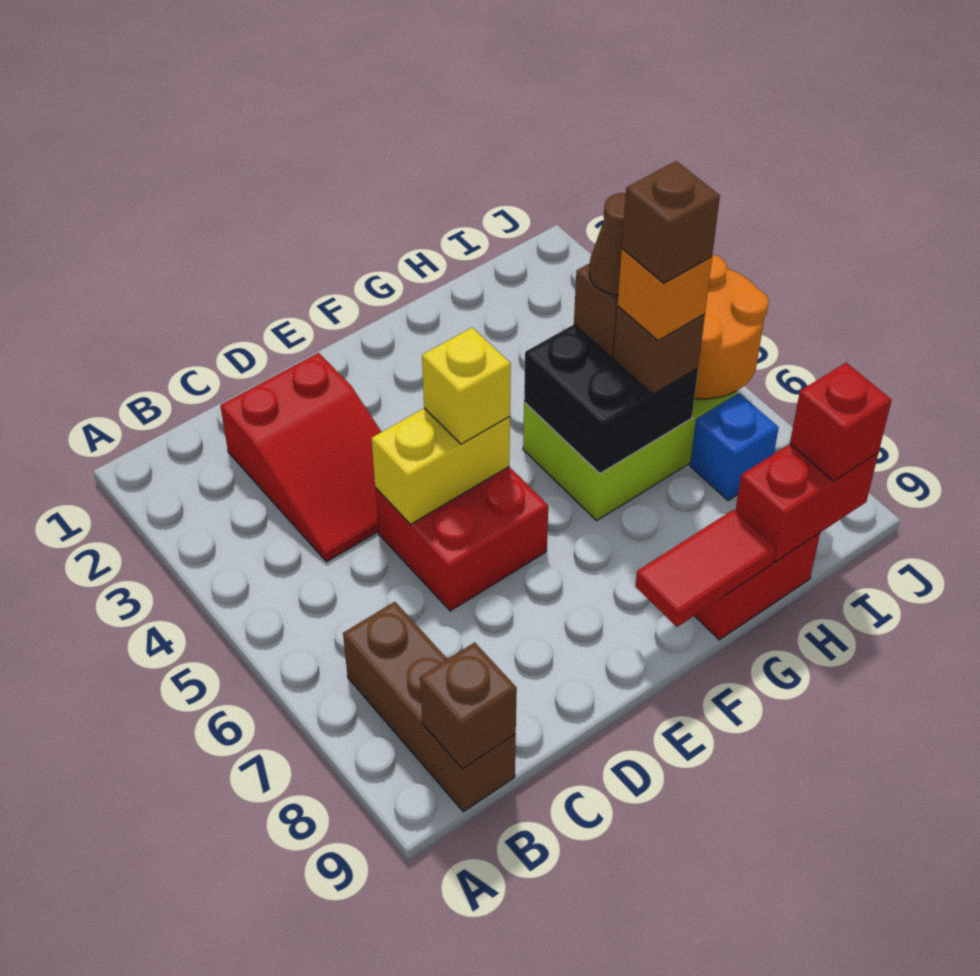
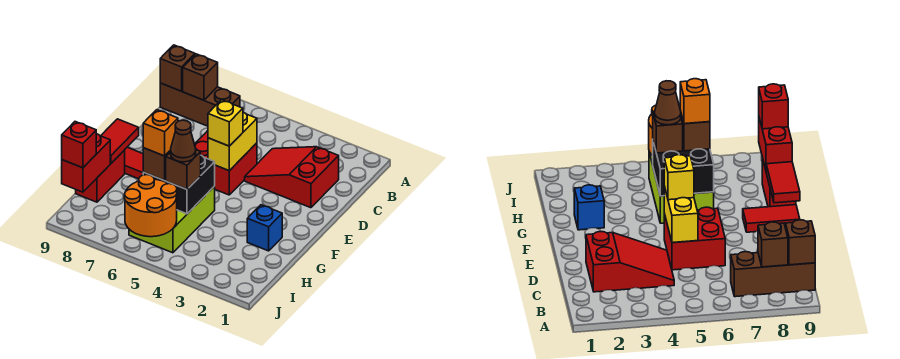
none -> red 1x2 tile [125,147,143,179]
brown 1x1 brick [622,161,720,283] -> brown 1x1 brick moved to [183,54,218,100]
blue 1x1 brick [690,393,779,501] -> blue 1x1 brick moved to [247,205,282,251]

